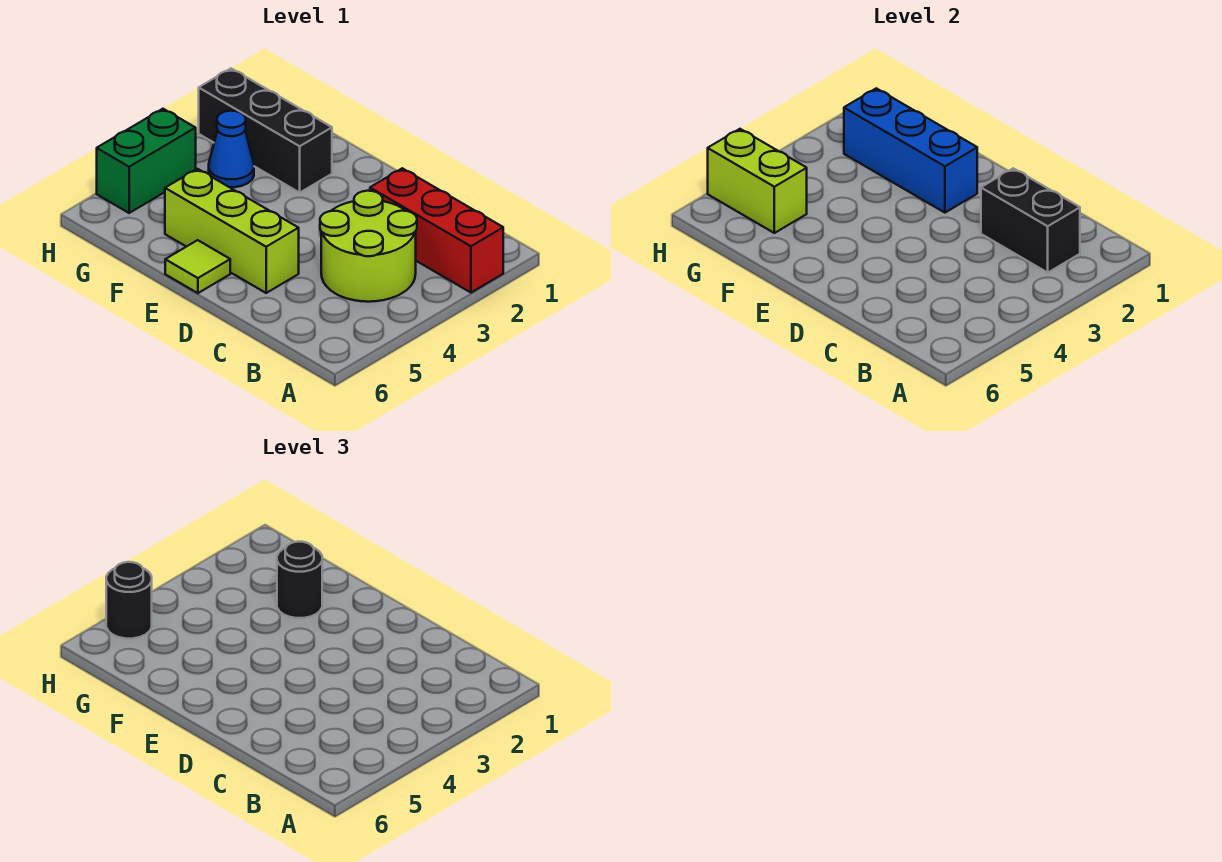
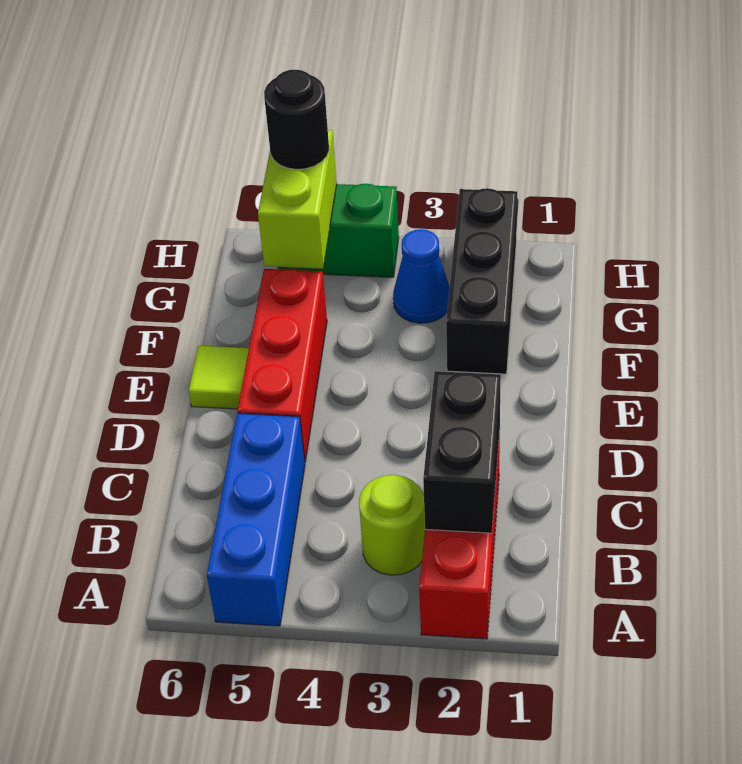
lime 2x2 round brick [320,191,417,302] -> lime 1x1 round brick [359,475,425,575]
lime 1x3 brick [165,169,299,293] -> red 1x3 brick [237,269,327,462]
blue 1x3 brick [844,88,977,213] -> blue 1x3 brick moved to [207,413,305,626]
black 1x1 round brick [277,542,322,618] -> none

